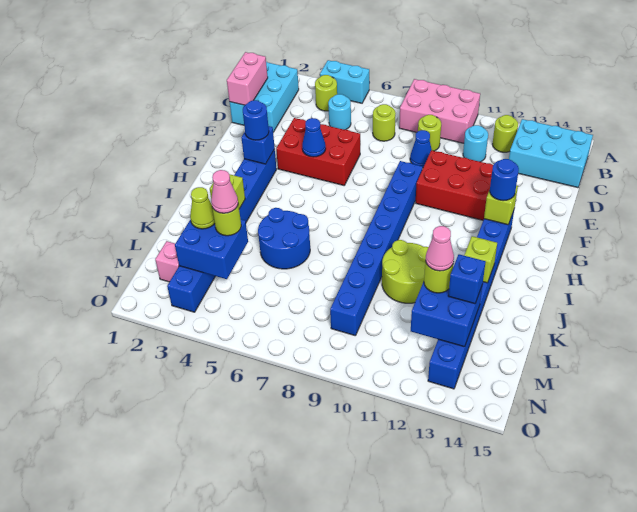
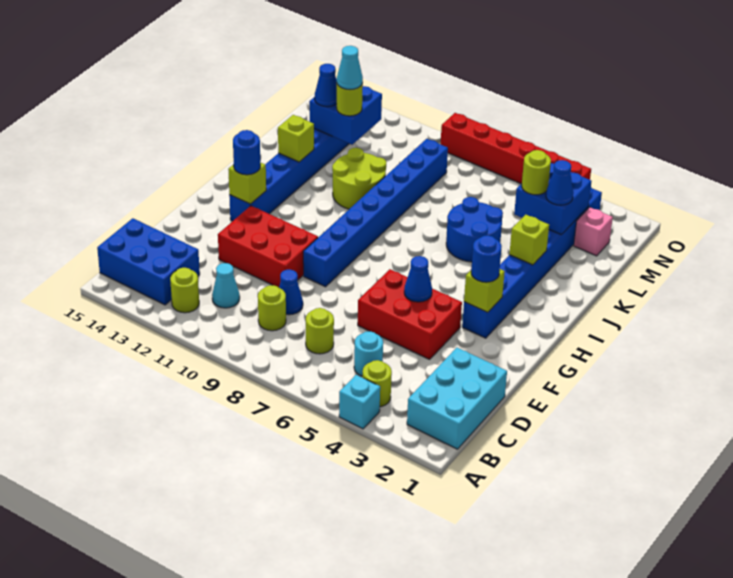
cyan 1x2 brick [320,60,369,103] -> cyan 1x1 brick [339,375,380,429]
pink 2x3 brick [399,79,480,143] -> none
cyan 2x3 brick [509,119,593,188] -> blue 2x3 brick [97,218,200,305]
pink 1x2 brick [227,52,268,105] -> none
cyan 1x1 round brick [463,125,488,162] -> cyan 1x1 cone [212,263,240,308]
blue 1x1 brick [241,126,275,164] -> lime 1x1 brick [464,269,505,312]
lime 1x1 cone [190,187,215,229] -> blue 1x1 cone [546,160,573,205]
pink 1x1 cone [211,170,238,213] -> none
pink 1x1 cone [426,226,454,271] -> cyan 1x1 cone [337,46,363,90]
blue 1x1 brick [448,254,486,304] -> blue 1x1 cone [315,64,337,107]
none -> red 1x6 brick [441,113,591,184]

